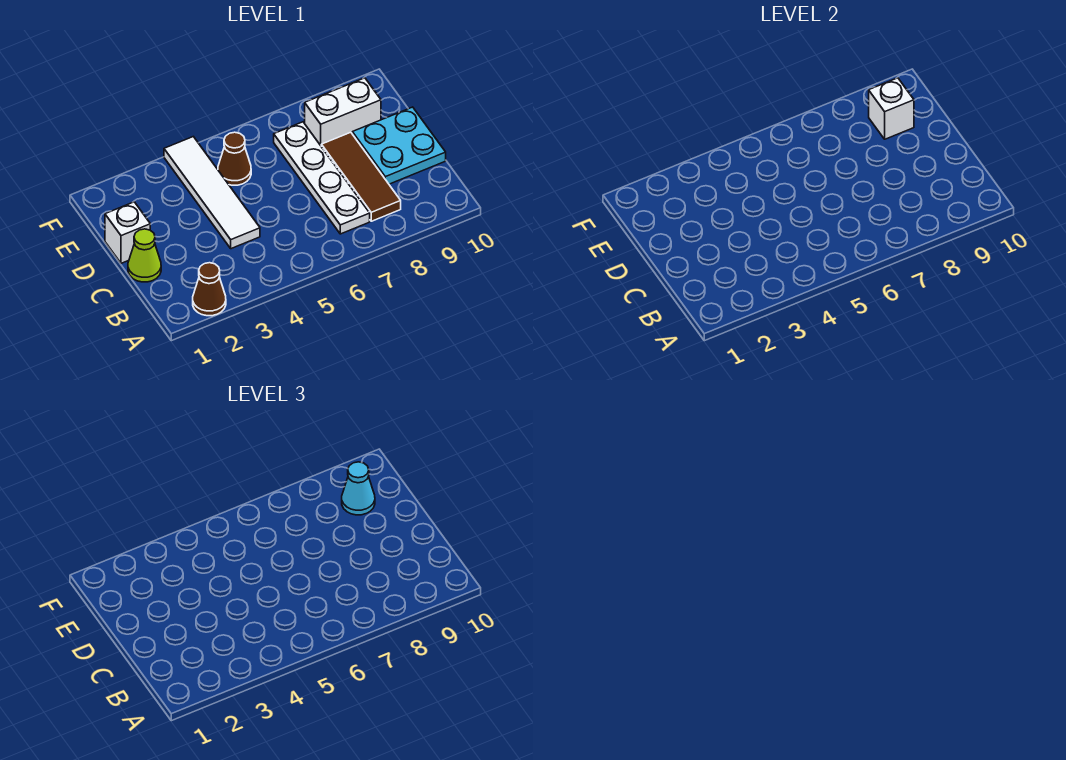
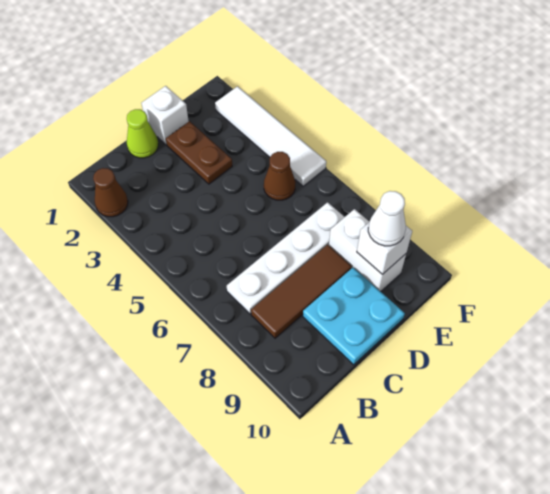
white 1x4 tile [164,137,260,249] -> white 1x4 tile turned to [215,86,326,186]
none -> brown 1x2 plate [166,121,232,184]
cyan 1x1 cone [342,462,375,515] -> white 1x1 cone [368,191,406,246]

